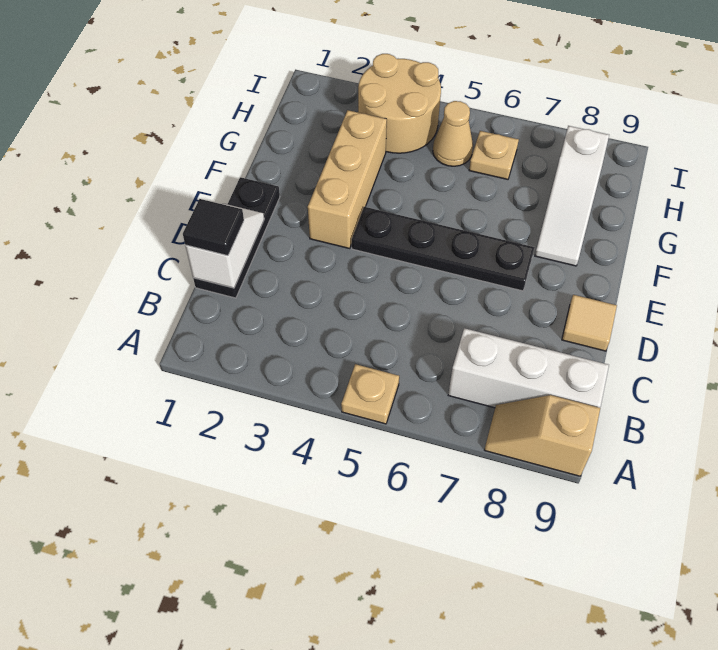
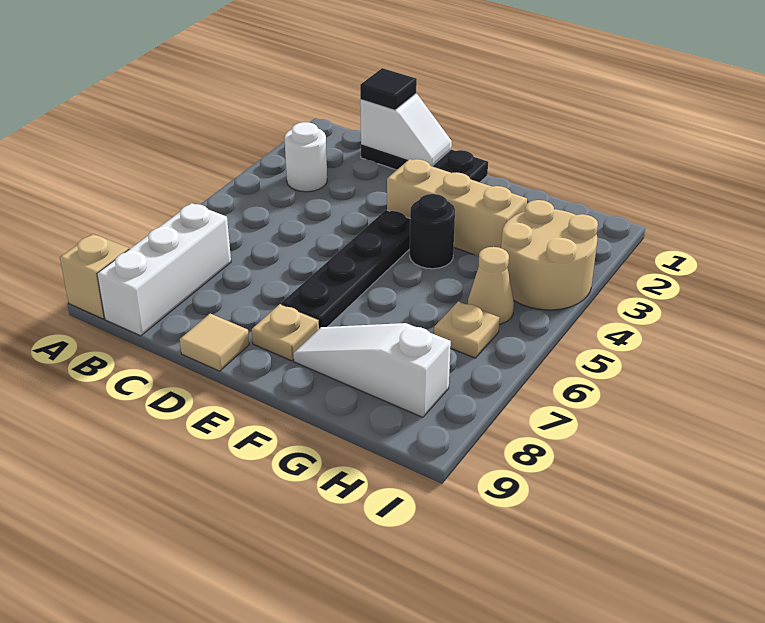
tan 1x1 plate [341,364,399,424] -> tan 1x1 plate moved to [252,304,319,361]
none -> white 1x1 round brick [284,122,327,192]
none -> black 1x1 round brick [410,194,455,269]

